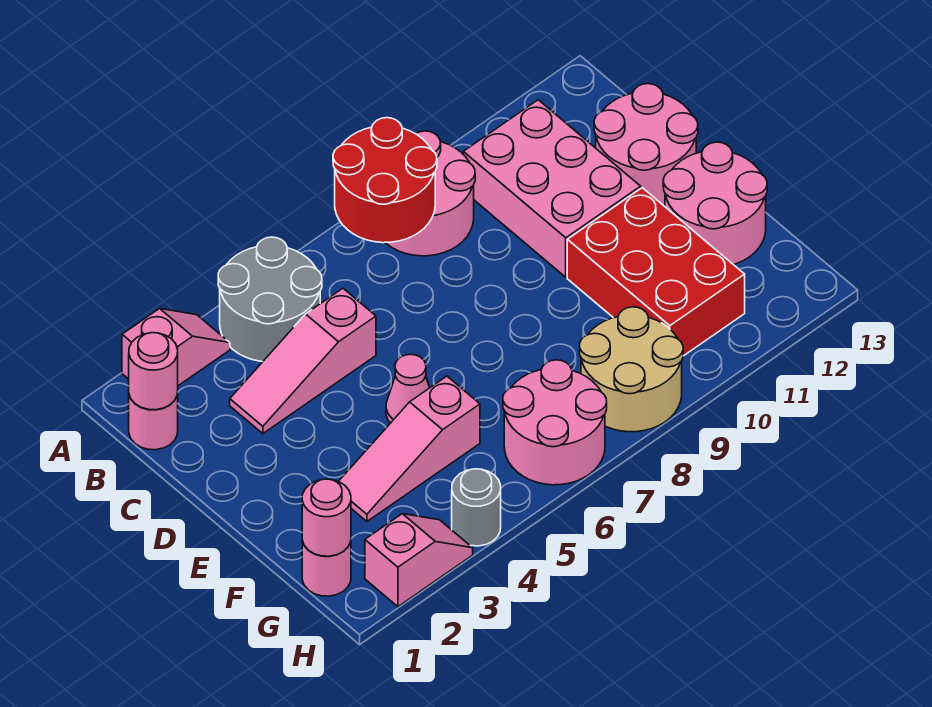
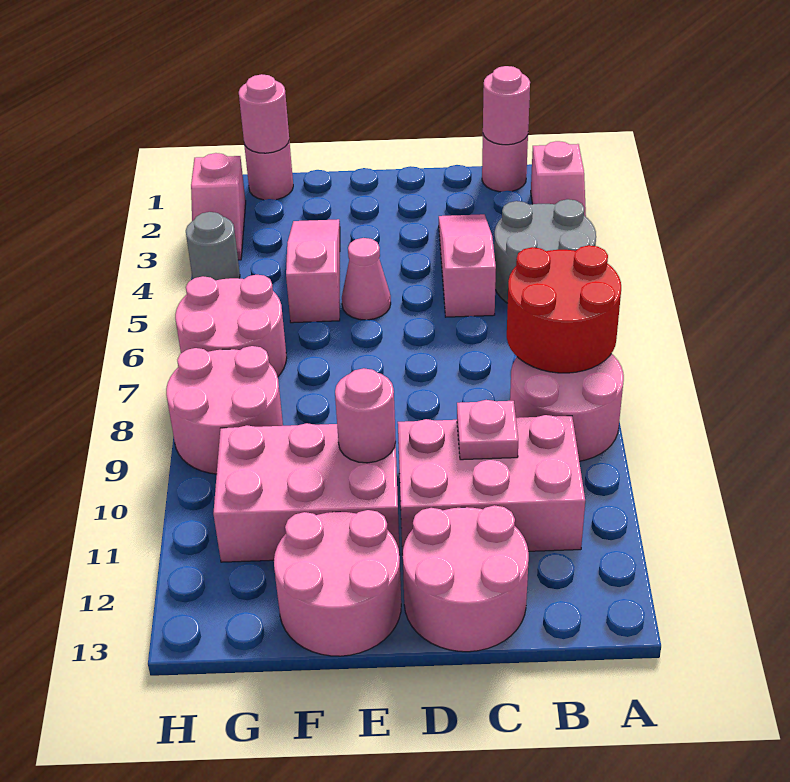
none -> pink 1x1 plate [457,400,518,460]
red 2x3 brick [567,188,745,356] -> pink 2x3 brick [213,423,400,562]
none -> pink 1x1 round brick [335,368,396,463]
tan 2x2 round brick [580,307,683,432] -> pink 2x2 round brick [166,346,283,474]

